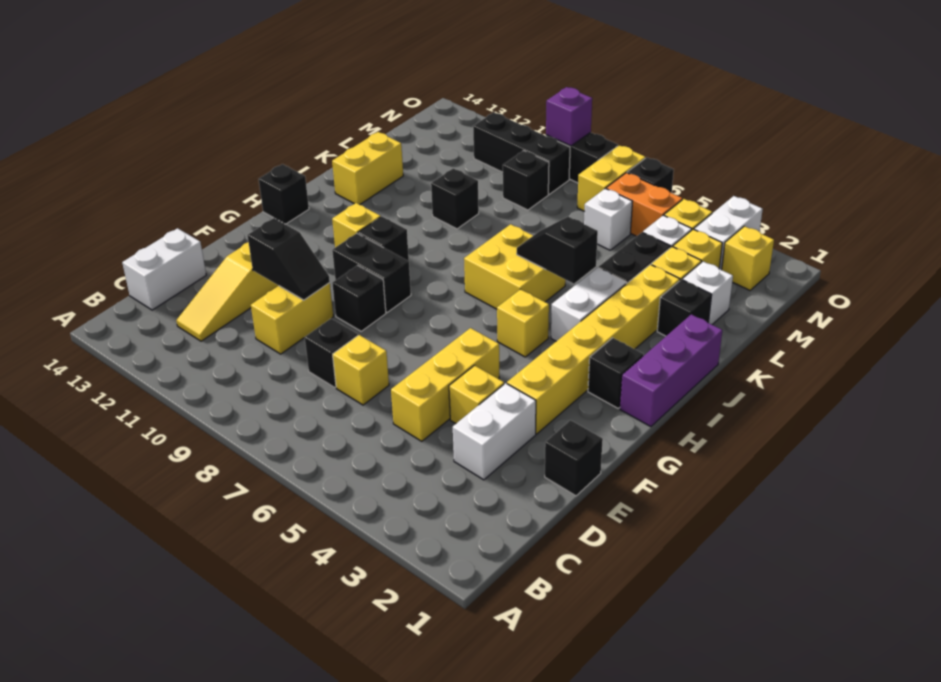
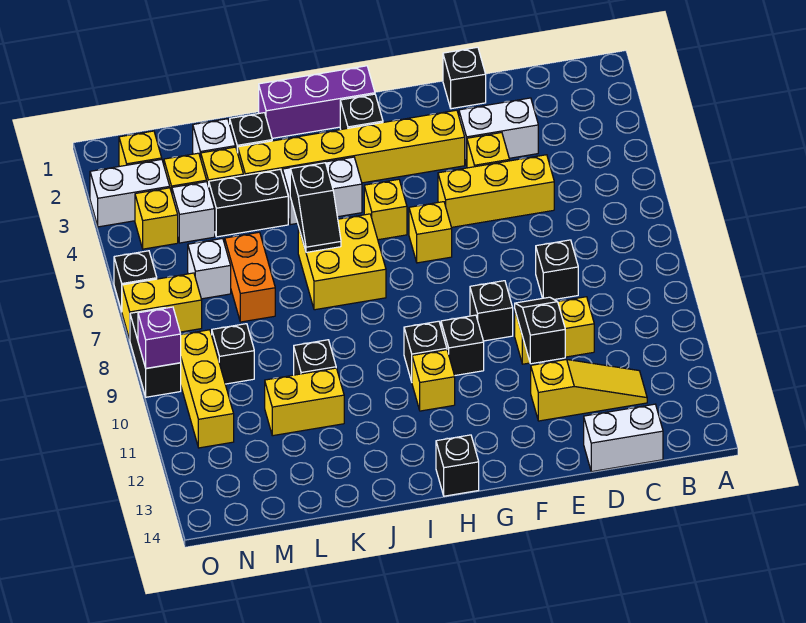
yellow 1x1 brick [333,335,389,405] -> yellow 1x1 brick moved to [409,202,452,263]
black 1x2 brick [332,233,411,313] -> black 1x1 brick [441,315,484,376]
yellow 1x2 brick [332,132,403,205] -> yellow 1x2 brick moved to [265,368,344,436]
orange 1x2 brick [606,173,682,236] -> orange 1x2 brick moved to [225,232,275,322]
black 1x3 brick [473,112,570,194] -> yellow 1x3 brick [181,330,234,448]

